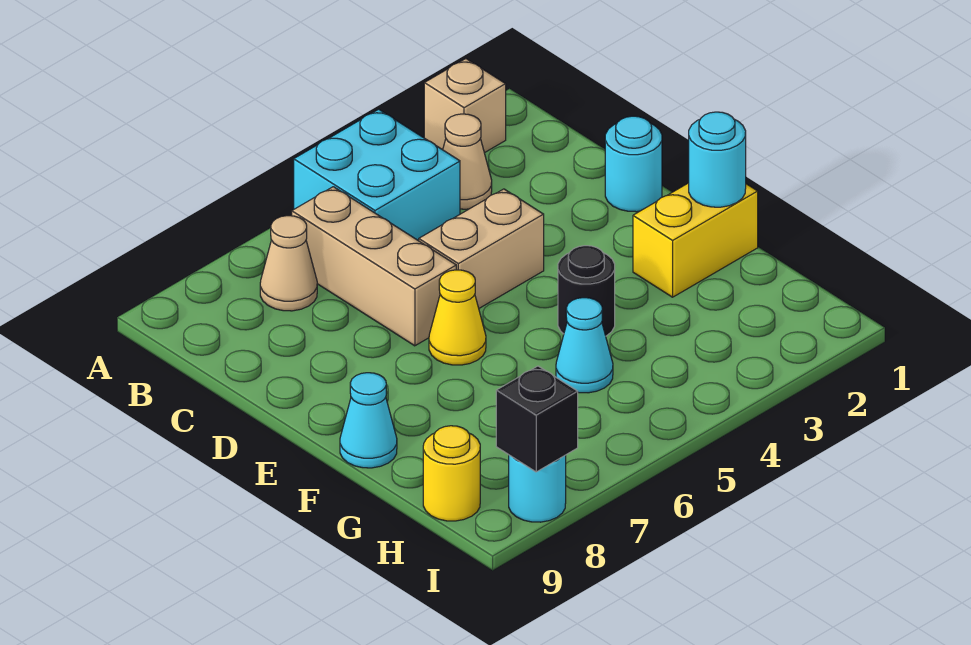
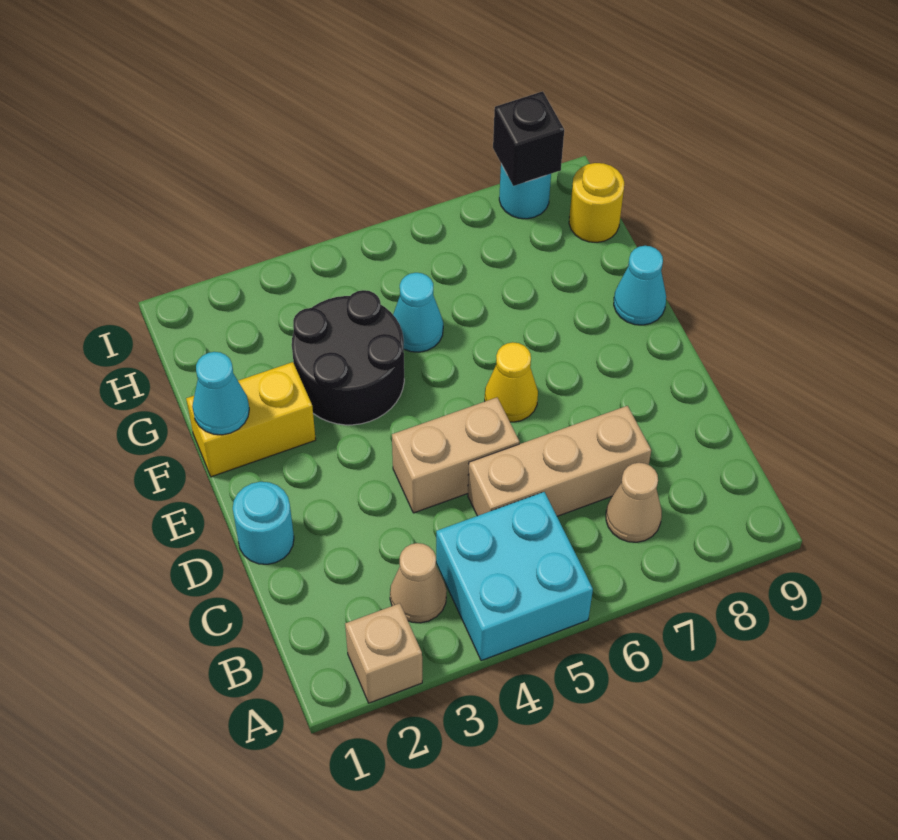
tan 1x3 brick [292,187,456,346] -> tan 1x3 brick turned to [468,406,651,516]
cyan 1x1 round brick [689,112,746,207] -> cyan 1x1 cone [192,352,249,435]
black 1x1 round brick [558,246,615,336] -> black 2x2 round brick [292,290,404,425]

